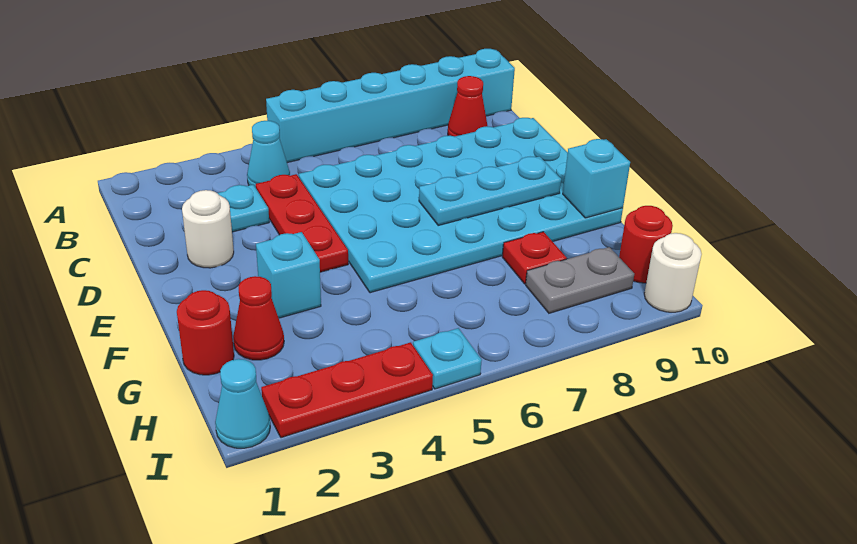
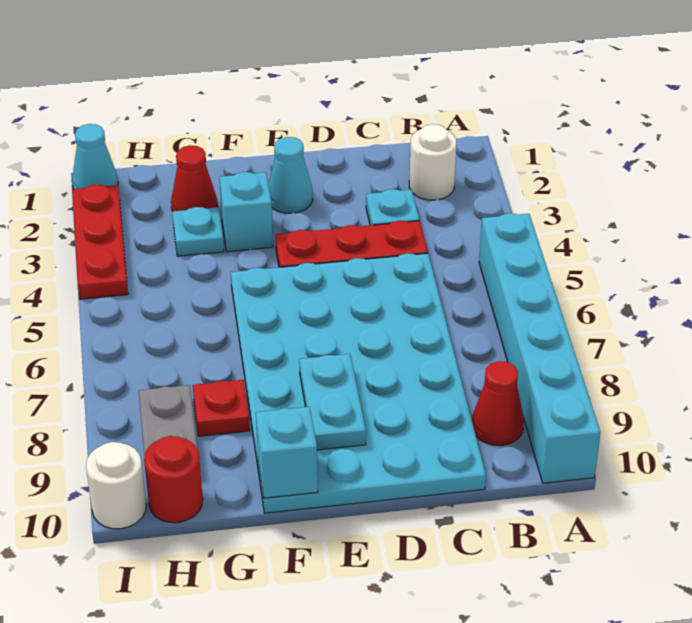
cyan 1x1 cone [247,121,290,188] -> cyan 1x1 cone moved to [269,137,313,213]
white 1x1 round brick [182,190,234,268] -> white 1x1 round brick moved to [409,124,456,200]
cyan 1x3 plate [419,156,561,225] -> cyan 1x2 plate [299,354,366,450]
red 1x1 round brick [177,290,234,375] -> none
cyan 1x1 plate [413,328,482,389] -> cyan 1x1 plate moved to [172,207,224,256]

